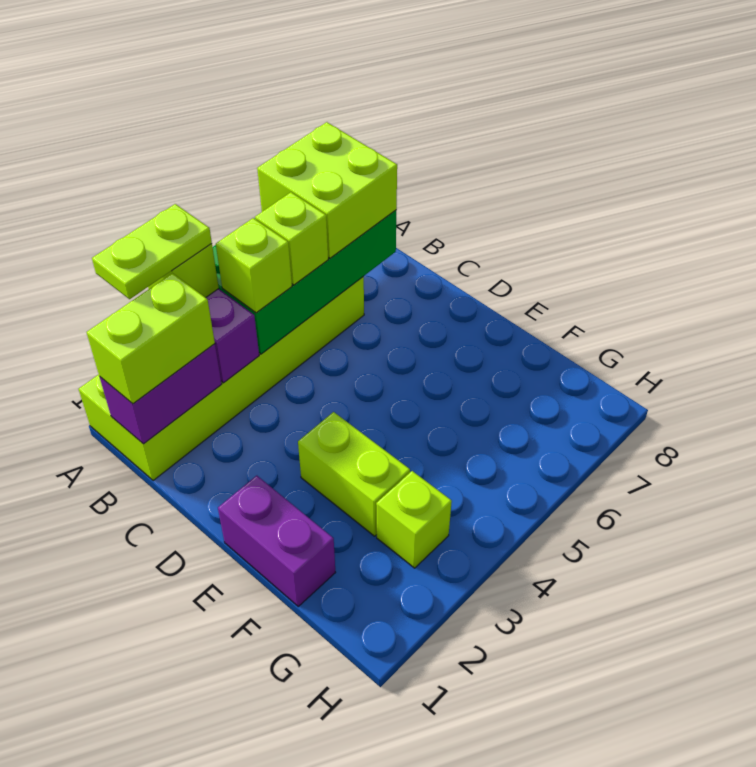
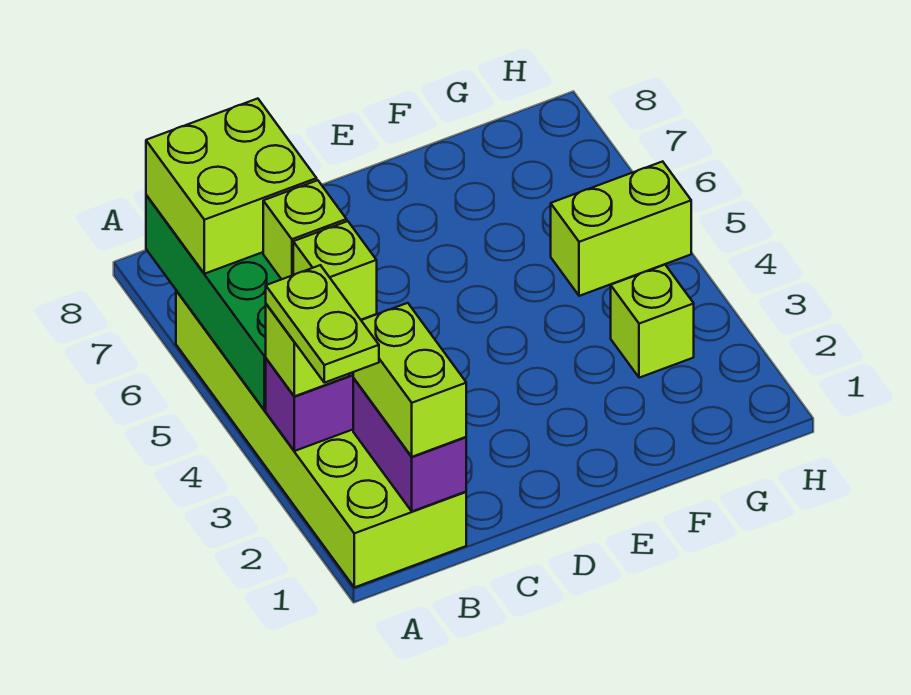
purple 1x2 brick [218,476,335,606] -> none
lime 1x2 brick [298,412,410,536] -> lime 1x2 brick moved to [551,161,691,296]

